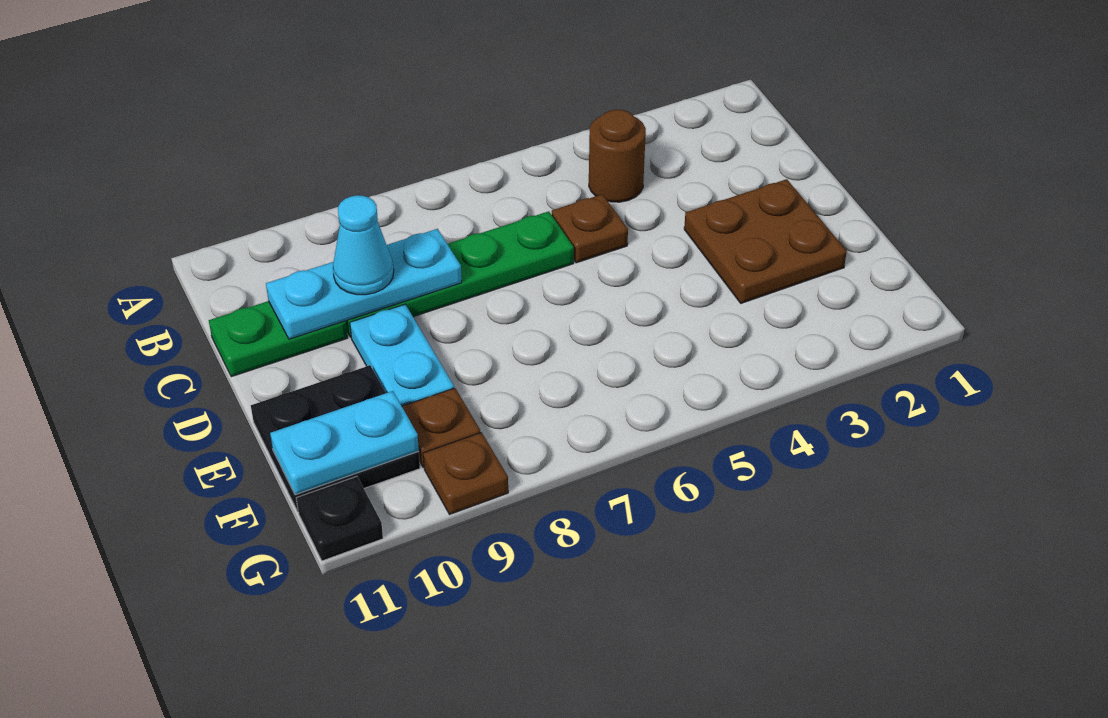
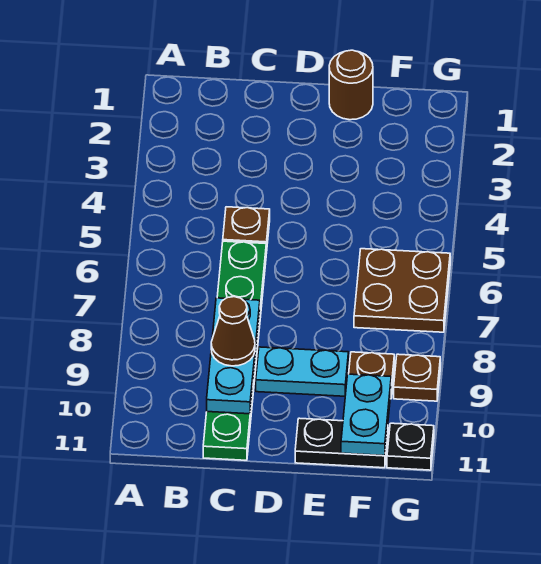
brown 1x1 round brick [589,110,646,202] -> brown 1x1 round brick moved to [329,50,373,120]
cyan 1x1 cone [333,195,394,295] -> brown 1x1 cone [211,297,255,366]
brown 2x2 plate [684,179,847,303] -> brown 2x2 plate moved to [354,249,450,332]
black 2x2 plate [251,365,420,512] -> black 1x2 plate [295,418,388,468]

